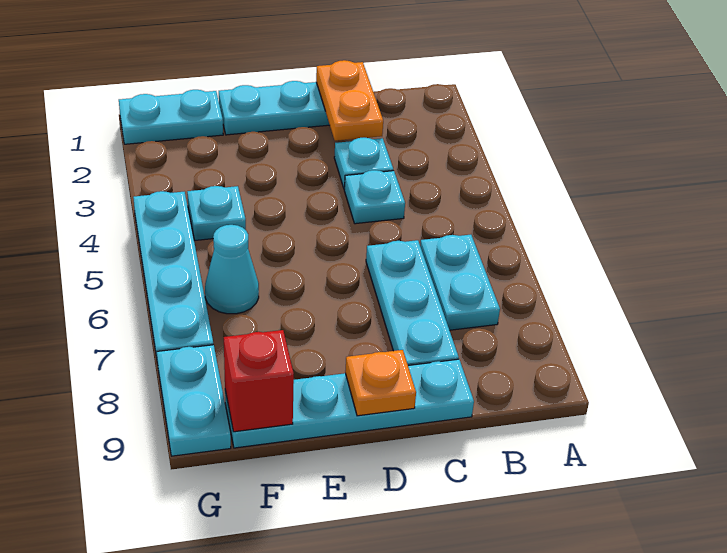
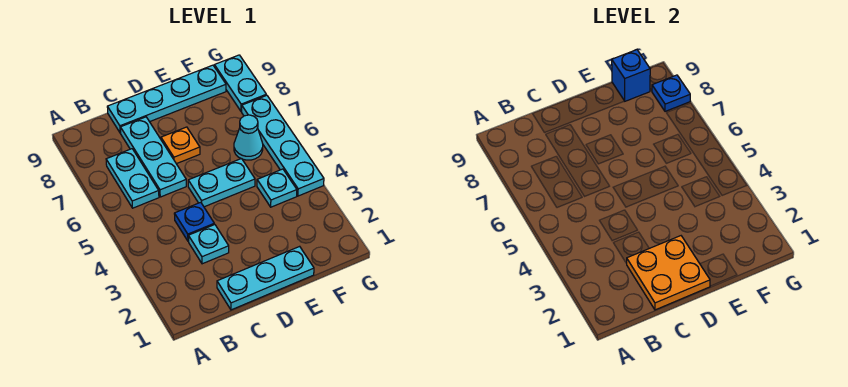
orange 1x2 plate [316,60,383,141] -> orange 2x2 plate [627,236,710,310]
cyan 1x1 plate [344,170,405,224] -> blue 1x1 plate [174,202,214,241]
orange 1x1 plate [345,350,416,416] -> orange 1x1 plate moved to [161,127,200,164]
cyan 1x2 plate [119,90,223,144] -> cyan 1x2 plate moved to [188,159,255,207]
red 1x1 brick [224,330,294,432] -> blue 1x1 brick [612,50,650,101]
none -> blue 1x1 plate [652,75,690,111]

